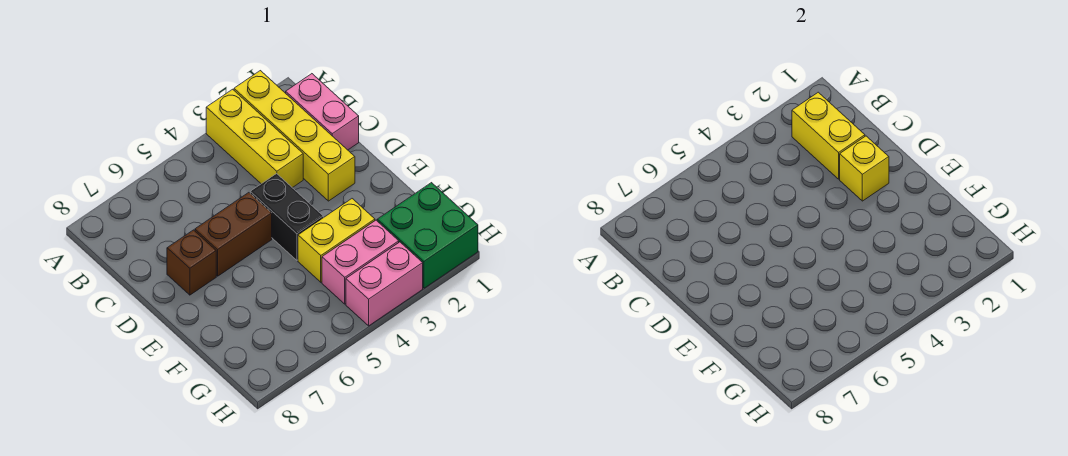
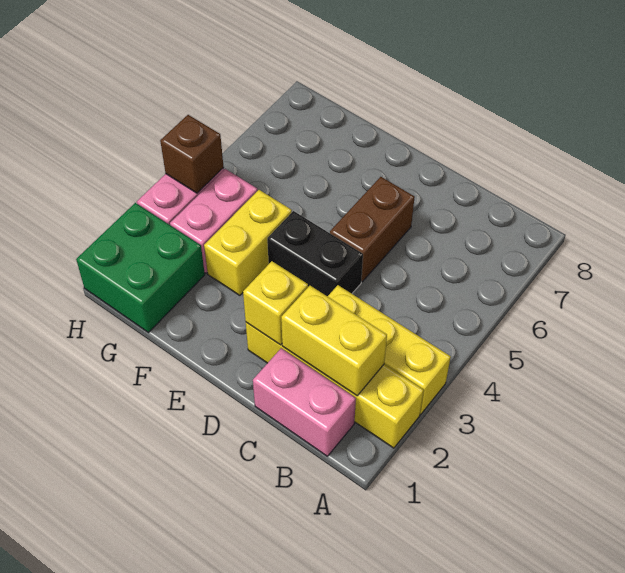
brown 1x1 brick [167,230,216,295] -> brown 1x1 brick moved to [160,115,224,193]

